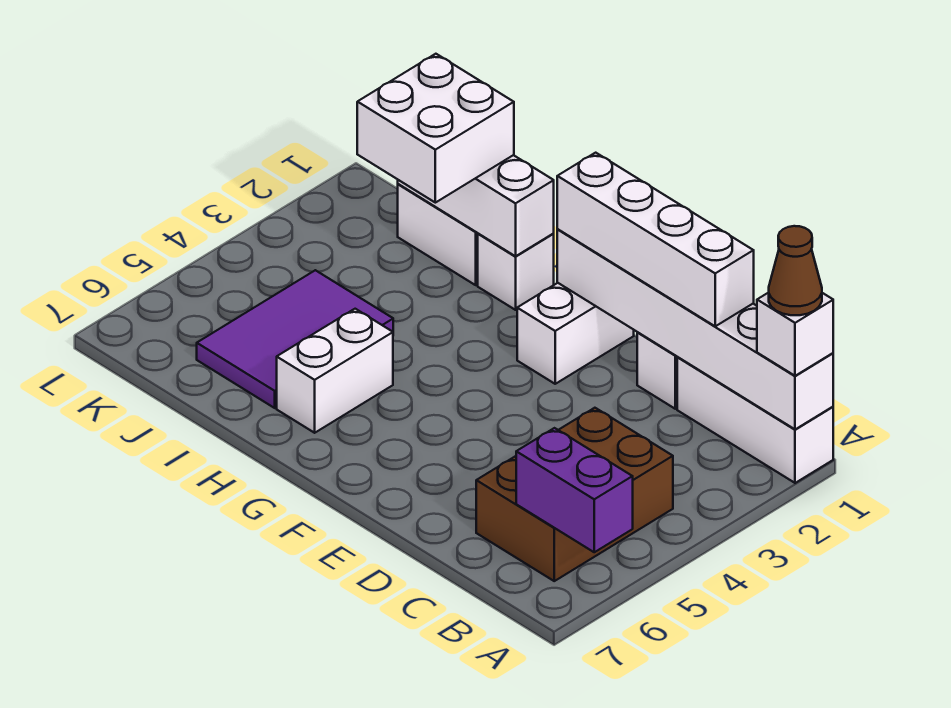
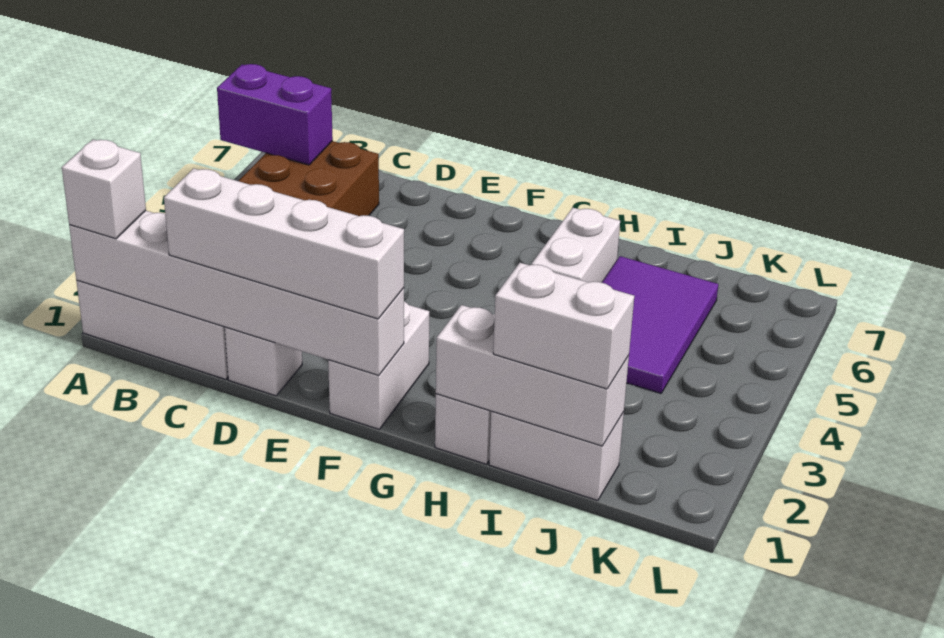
brown 1x1 cone [769,226,822,315] -> none
white 2x2 brick [357,54,514,203] -> white 1x2 brick [493,263,634,389]

